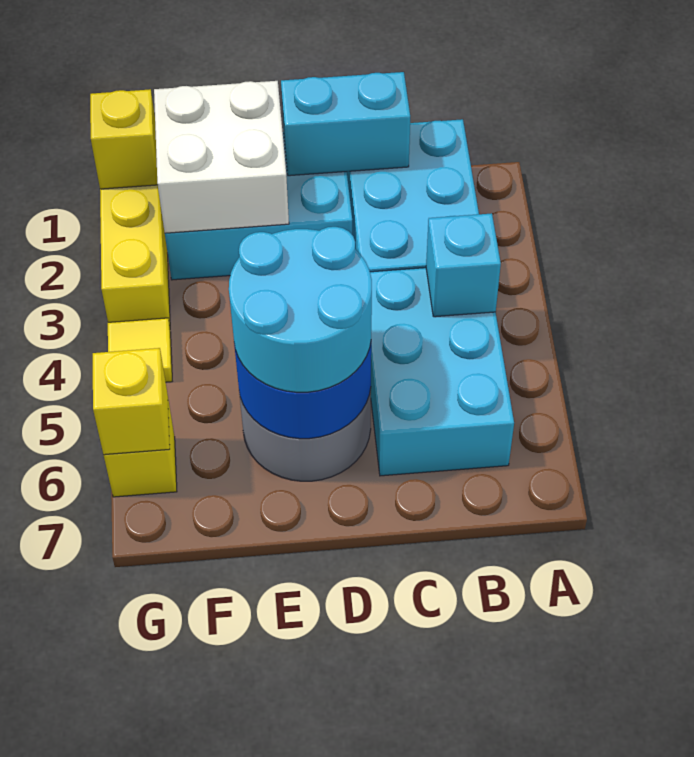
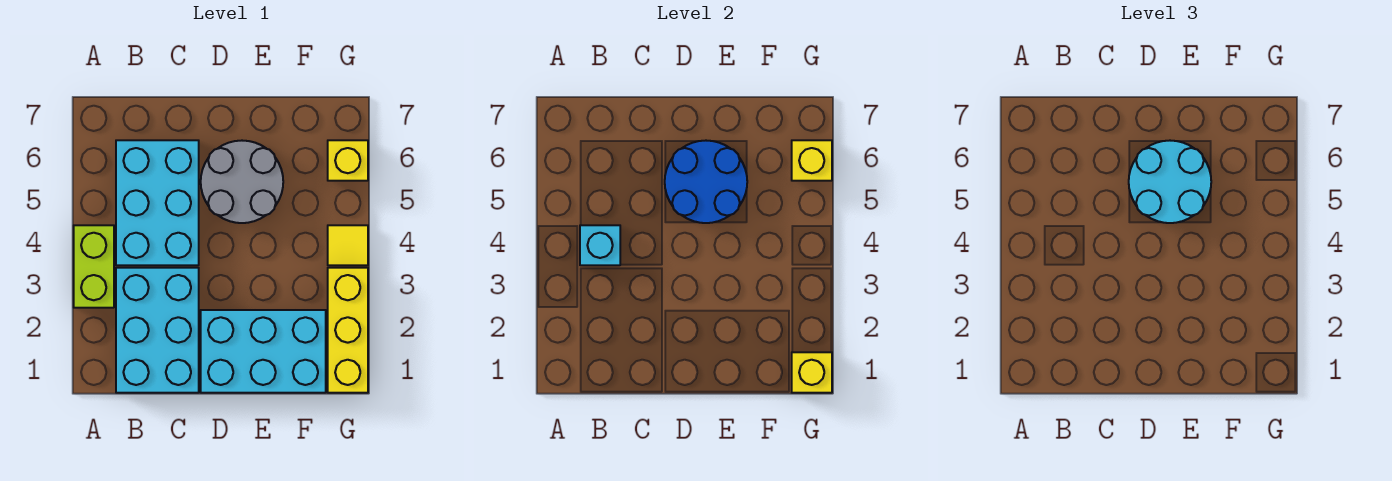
none -> lime 1x2 brick [74,225,114,308]
cyan 1x2 brick [281,72,410,176] -> none
white 2x2 brick [154,81,289,233] -> none

